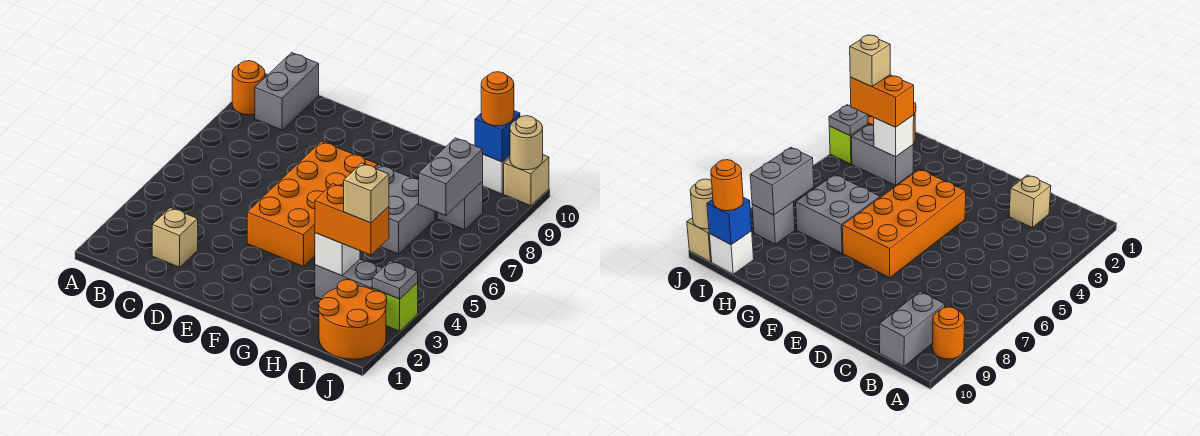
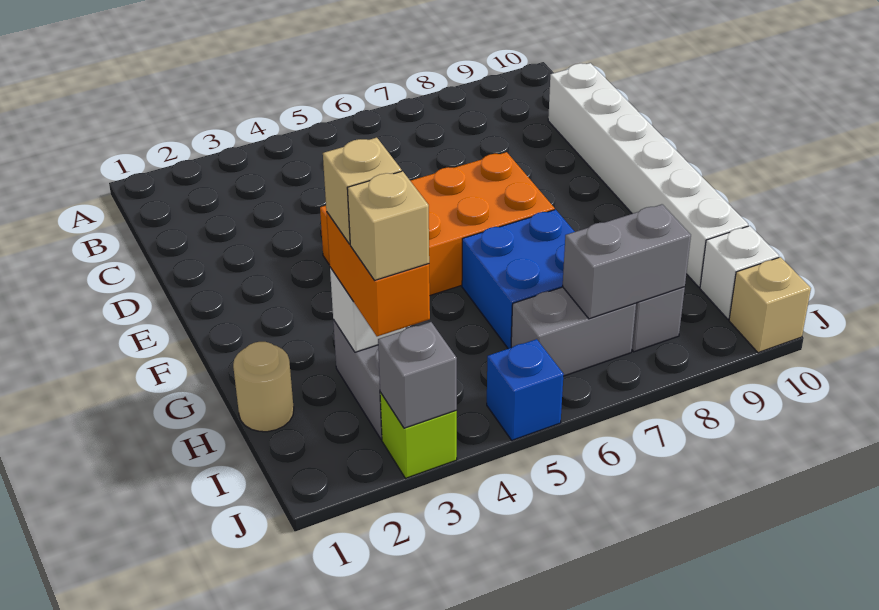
orange 1x1 round brick [232,61,265,115] -> none
grey 1x2 brick [255,53,319,130] -> grey 1x2 brick moved to [511,287,636,376]
tan 1x1 brick [152,208,198,267] -> tan 1x1 brick moved to [323,138,402,244]
none -> white 1x6 brick [548,63,748,287]
grey 2x2 brick [375,165,435,254] -> blue 2x2 brick [462,210,575,349]
orange 2x2 round brick [319,280,387,359] -> none
blue 1x1 brick [475,111,520,162] -> blue 1x1 brick moved to [487,339,564,440]
orange 1x1 round brick [481,72,514,126] -> none
grey 1x1 plate [372,261,418,299] -> grey 1x1 brick [378,322,457,428]
tan 1x1 round brick [510,116,543,170] -> tan 1x1 round brick moved to [233,342,294,432]

